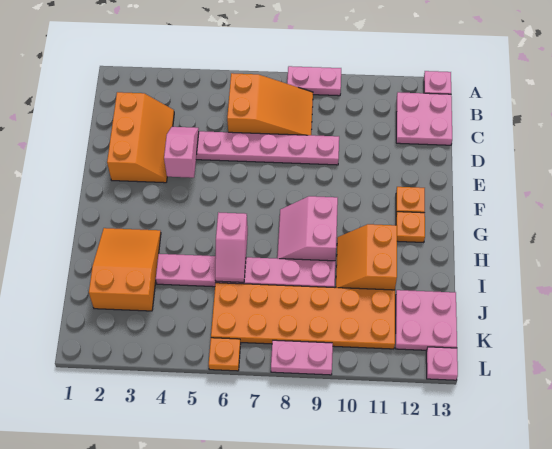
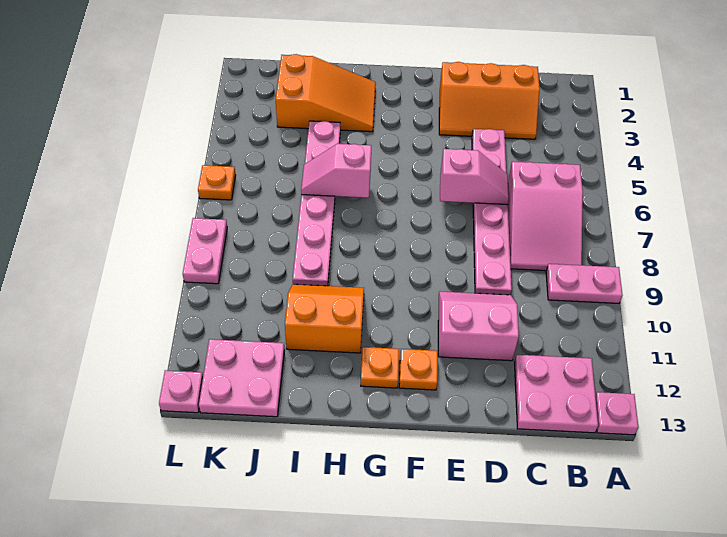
pink 1x2 plate [287,66,341,96] -> pink 1x2 plate turned to [546,264,622,303]
orange 2x3 slope [227,73,313,135] -> pink 2x3 slope [508,162,583,271]
pink 1x2 slope [164,127,199,178] -> pink 1x2 slope moved to [440,149,509,205]
pink 2x2 slope [277,196,338,261] -> pink 2x2 slope moved to [438,292,519,361]
orange 2x6 plate [211,283,395,349] -> none

